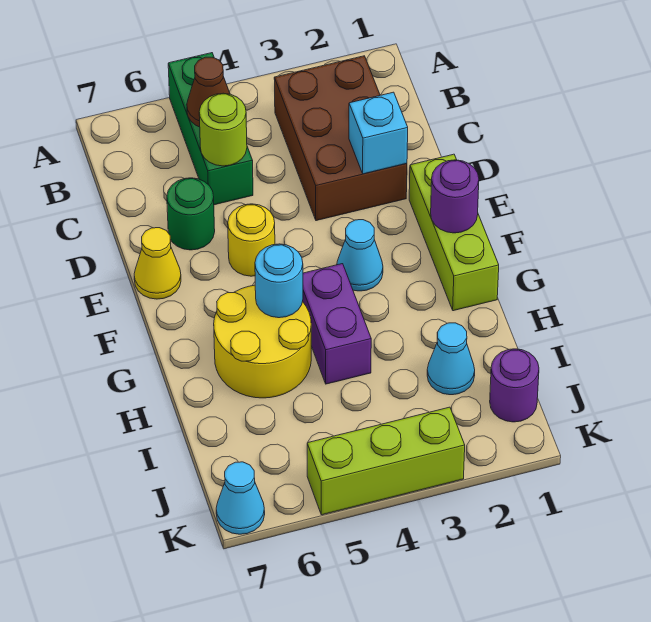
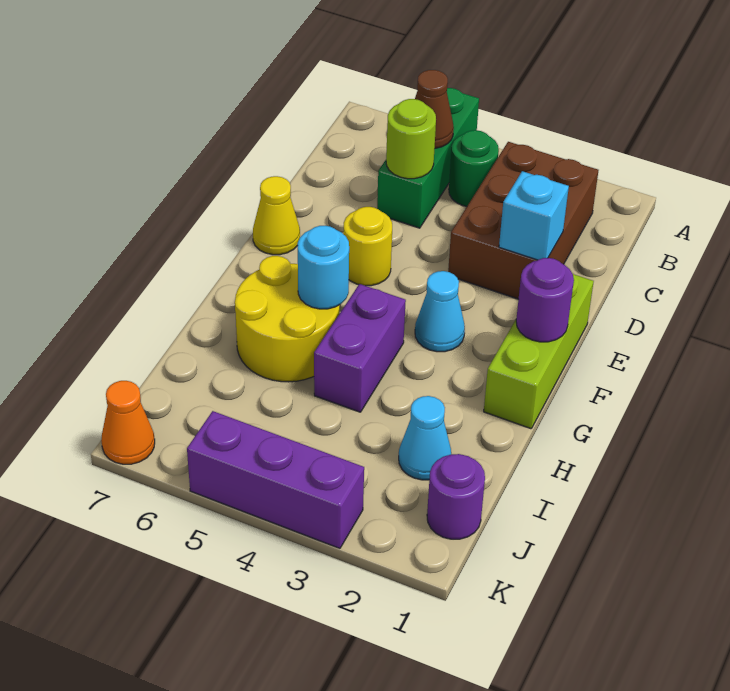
green 1x1 round brick [167,178,215,250] -> green 1x1 round brick moved to [449,130,499,206]
lime 1x3 brick [307,407,465,515] -> purple 1x3 brick [187,411,364,548]
cyan 1x1 cone [216,462,265,534] -> orange 1x1 cone [101,381,155,464]

